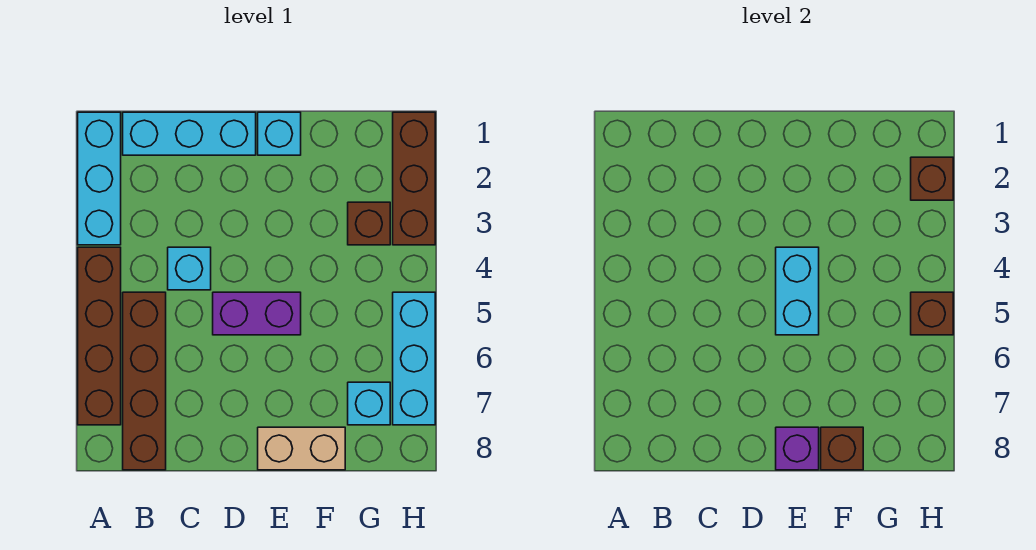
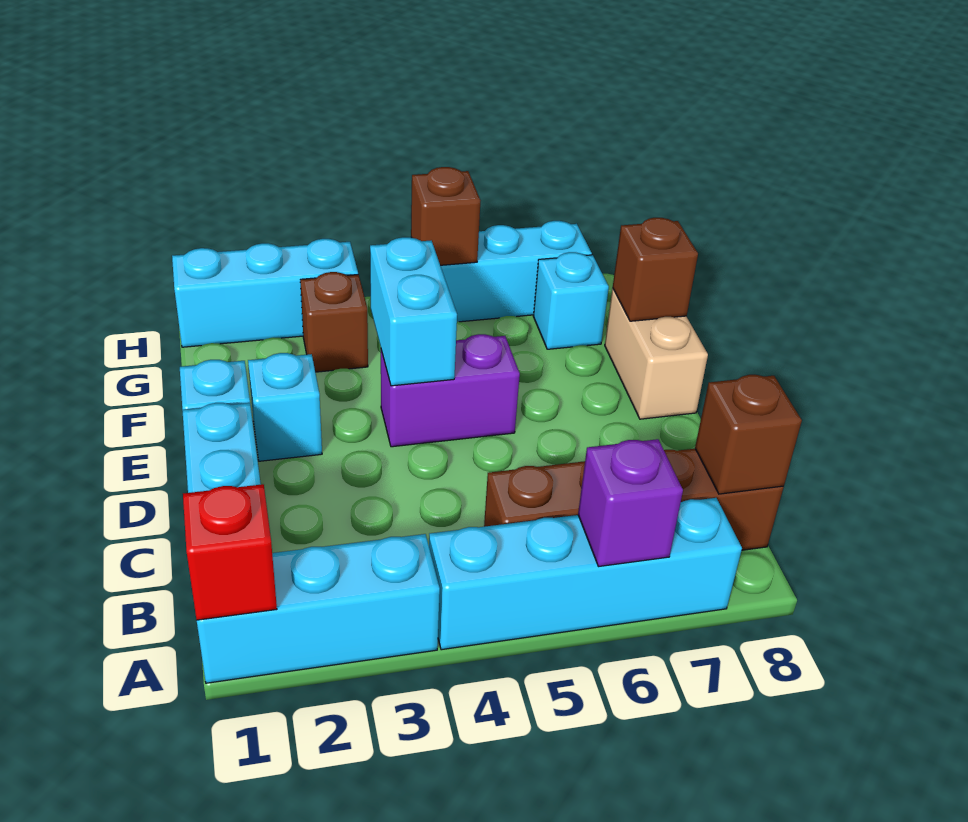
none -> red 1x1 brick [183,484,277,620]
brown 1x4 brick [78,247,121,425] -> cyan 1x4 brick [429,498,742,650]
cyan 1x1 brick [168,247,211,290] -> cyan 1x1 brick moved to [248,353,322,461]
purple 1x2 brick [213,292,301,335] -> purple 1x2 brick turned to [381,334,520,447]
cyan 1x2 brick [776,247,819,335] -> cyan 1x2 brick turned to [370,237,457,386]
purple 1x1 brick [776,427,819,470] -> purple 1x1 brick moved to [578,439,683,567]
brown 1x3 brick [393,112,435,245] -> cyan 1x3 brick [172,239,358,347]
brown 1x1 brick [911,157,953,200] -> brown 1x1 brick moved to [695,375,802,494]

